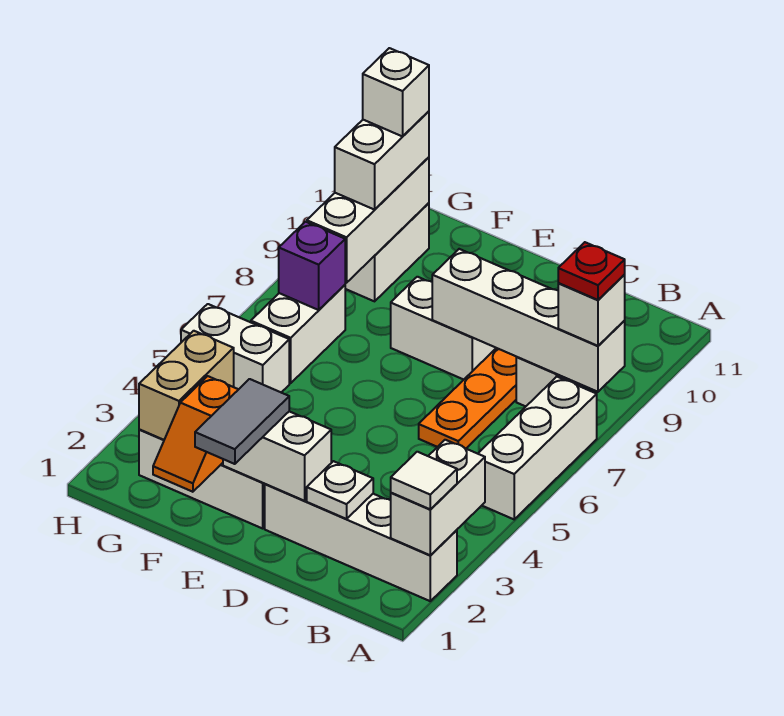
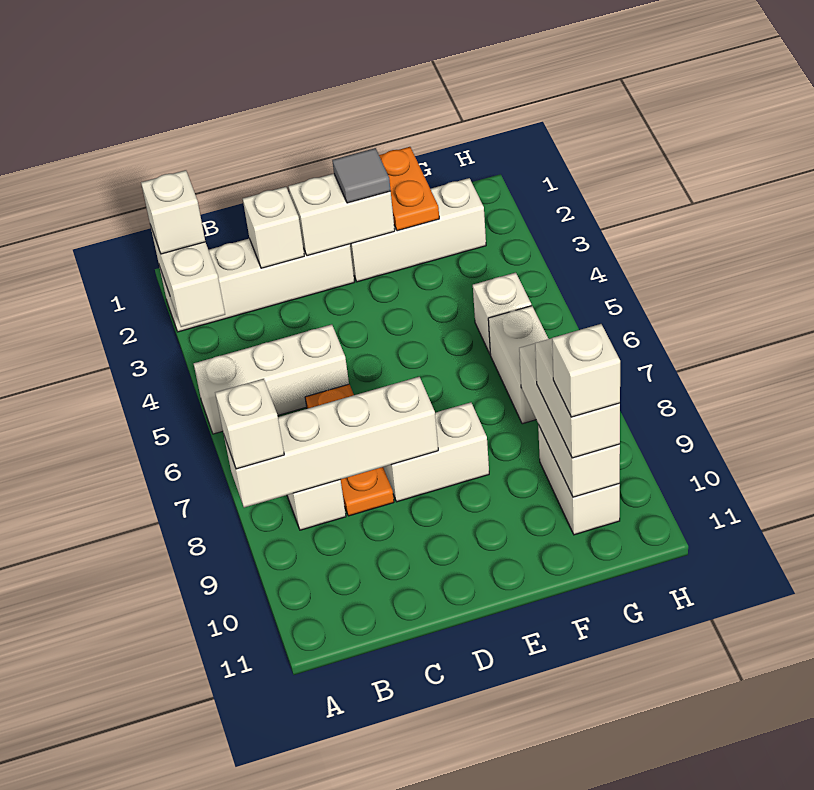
white 1x1 tile [391,452,457,509] -> white 1x1 brick [141,170,205,254]
white 1x3 brick [478,377,597,519] -> white 1x3 brick turned to [194,324,349,434]
red 1x1 plate [558,242,625,300] -> none
white 1x1 plate [307,461,373,519] -> white 1x1 brick [243,187,304,268]
grey 1x2 tile [195,379,289,464] -> grey 1x1 tile [332,148,391,203]
orange 1x2 slope [153,376,239,492] -> orange 1x2 plate [379,147,439,231]
tan 1x2 brick [139,331,234,440] -> none
white 1x2 brick [181,304,289,392] -> white 1x1 brick [473,273,531,353]
purple 1x1 brick [279,222,345,310] -> none

